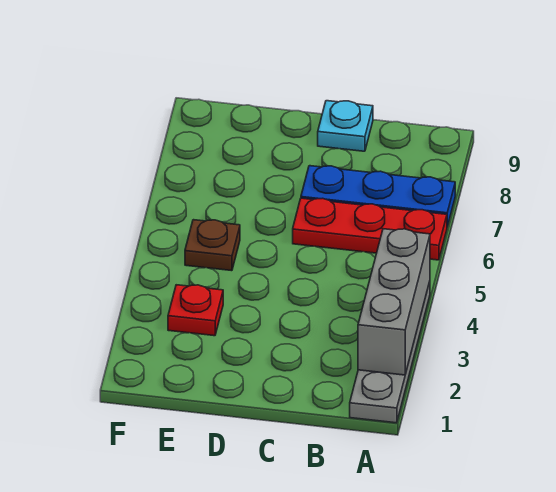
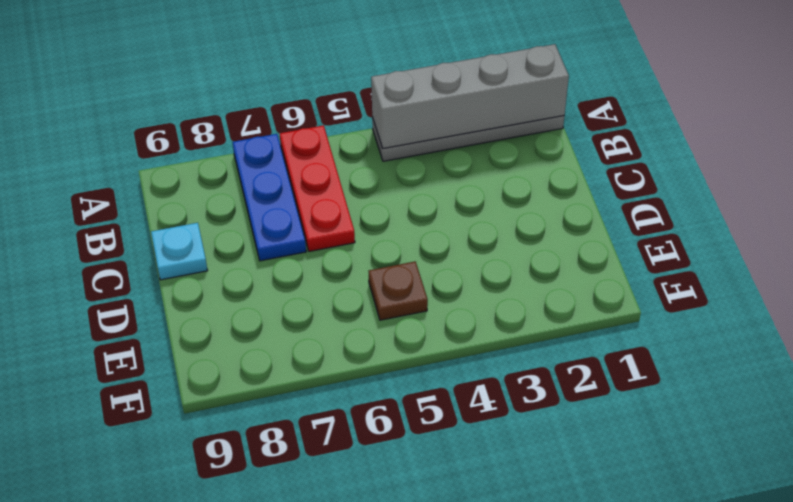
grey 1x3 brick [358,229,430,375] -> grey 1x4 brick [371,44,569,148]
red 1x1 plate [168,285,223,336] -> none

